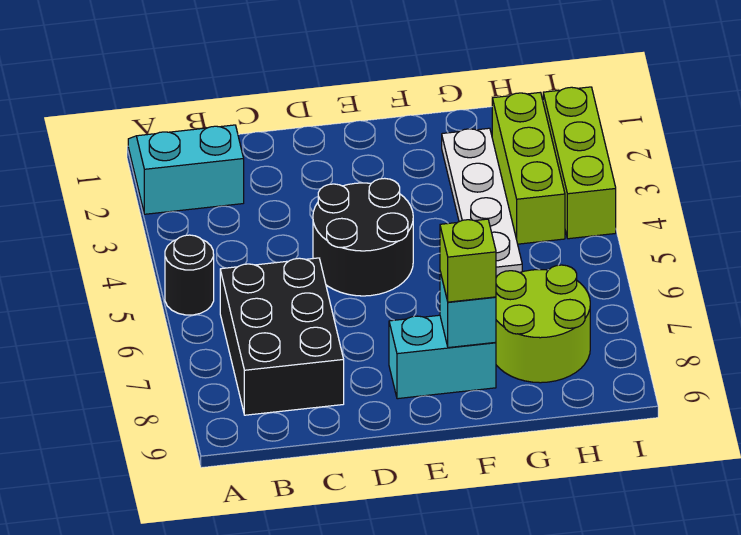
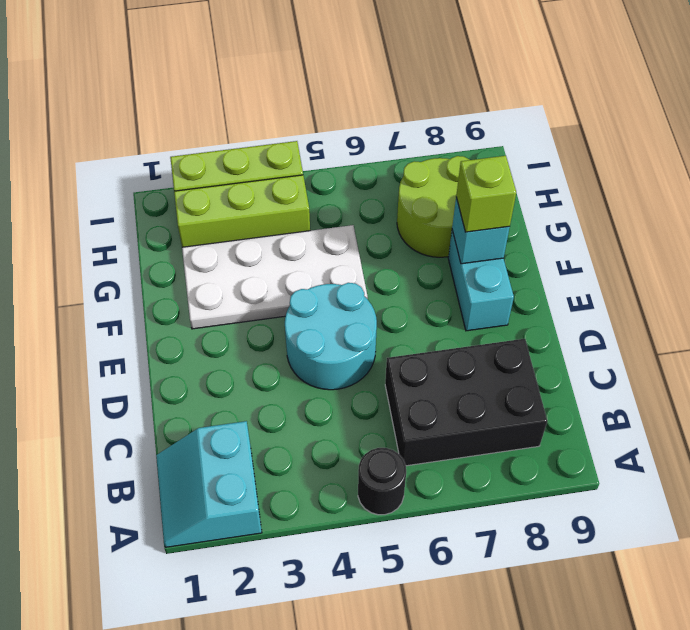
black 2x2 round brick [313,178,413,296] -> cyan 2x2 round brick [285,283,377,390]
white 1x4 plate [442,128,522,277] -> white 2x4 plate [182,225,368,329]

